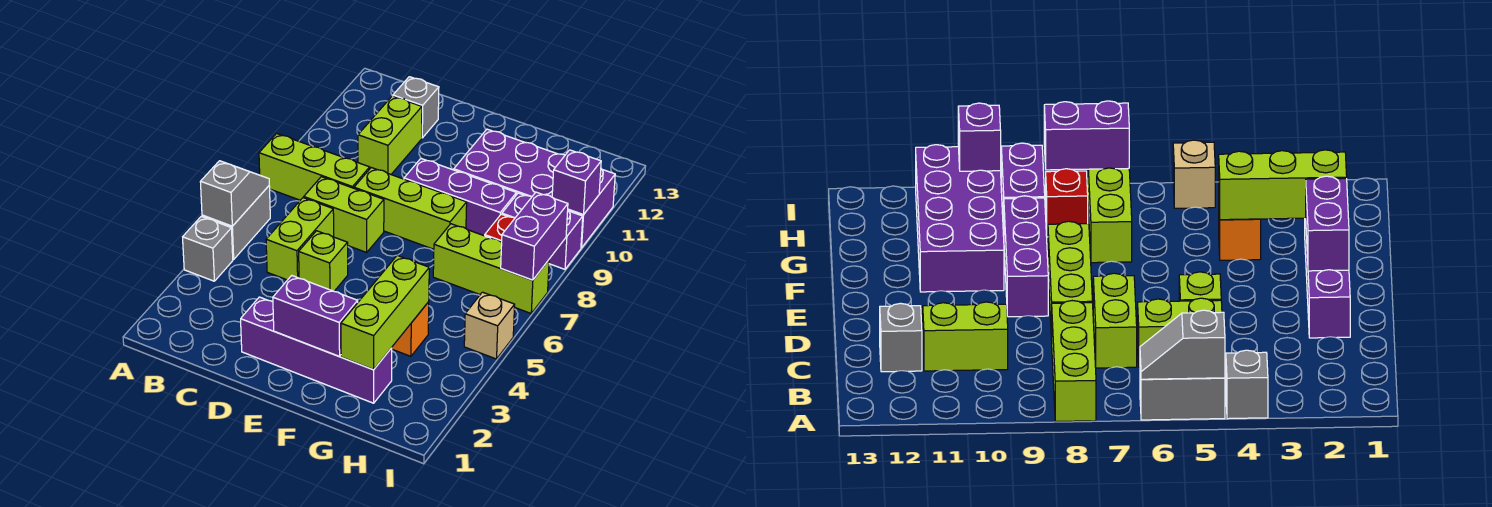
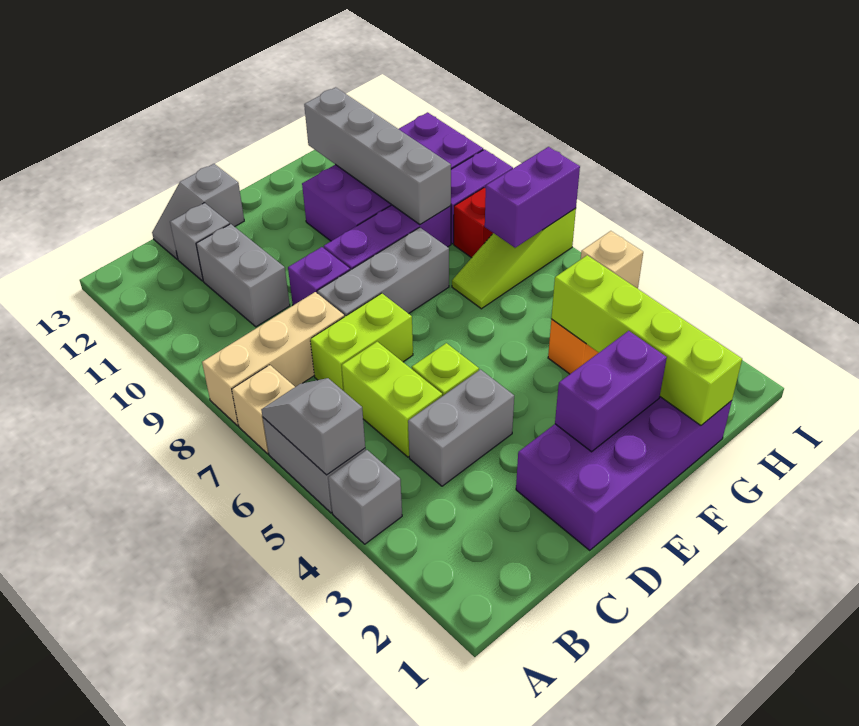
none -> tan 1x1 brick [232,365,295,454]
lime 1x3 brick [259,134,370,200] -> tan 1x3 brick [202,292,344,426]
none -> grey 1x2 brick [408,370,514,486]
lime 1x2 brick [358,96,422,174] -> grey 1x2 brick [196,224,290,327]
none -> grey 1x2 slope [152,164,244,259]
purple 1x4 brick [241,297,392,403] -> purple 2x4 brick [516,397,732,550]
lime 1x3 brick [354,168,467,249] -> grey 1x3 brick [317,227,449,317]
lime 1x3 brick [341,256,429,370] -> lime 1x4 brick [551,255,742,425]
lime 1x3 brick [433,224,549,313] -> lime 1x3 slope [452,208,576,309]
none -> grey 1x4 brick [304,87,451,225]
purple 1x2 brick [501,192,568,280] -> purple 1x2 brick turned to [485,147,580,248]
purple 1x1 brick [552,150,601,215] -> purple 1x1 brick moved to [288,247,350,305]

